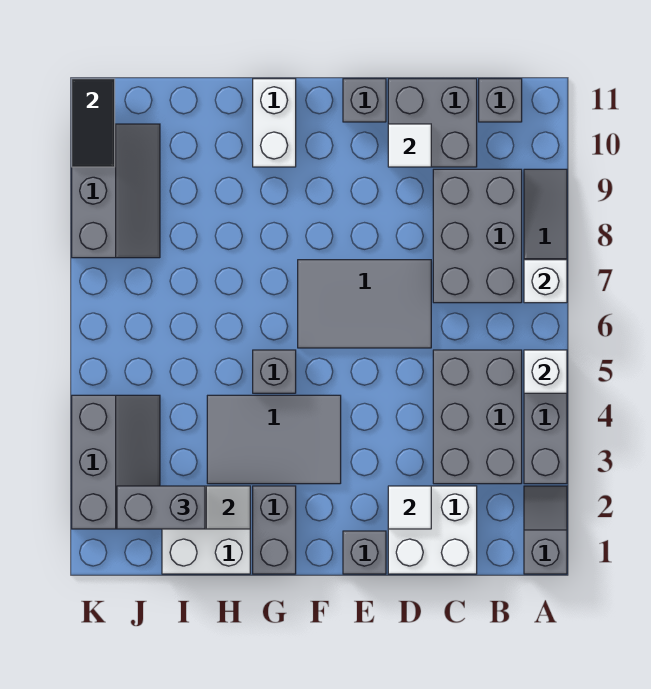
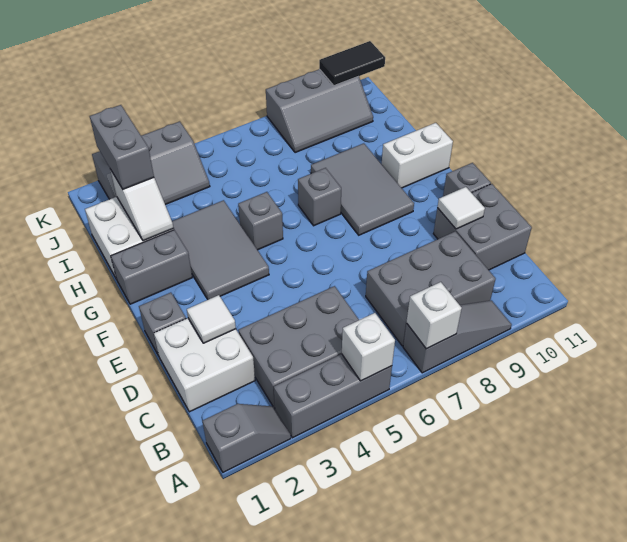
grey 1x1 brick [479,79,522,122] -> grey 1x1 brick moved to [298,168,341,226]
grey 2x3 tile [298,260,431,348] -> grey 2x3 tile moved to [311,143,414,235]

